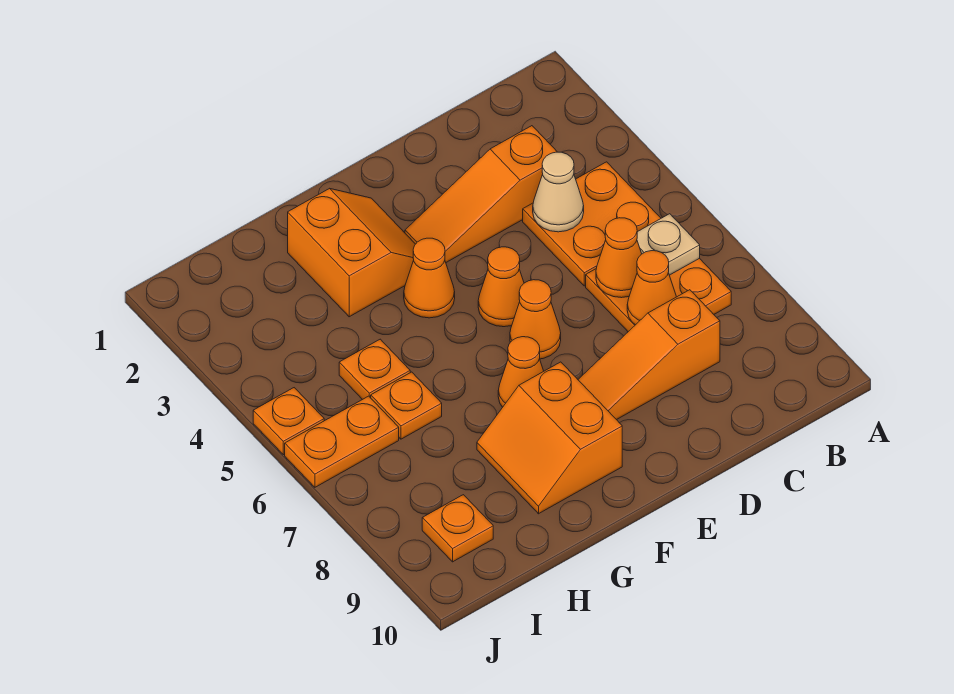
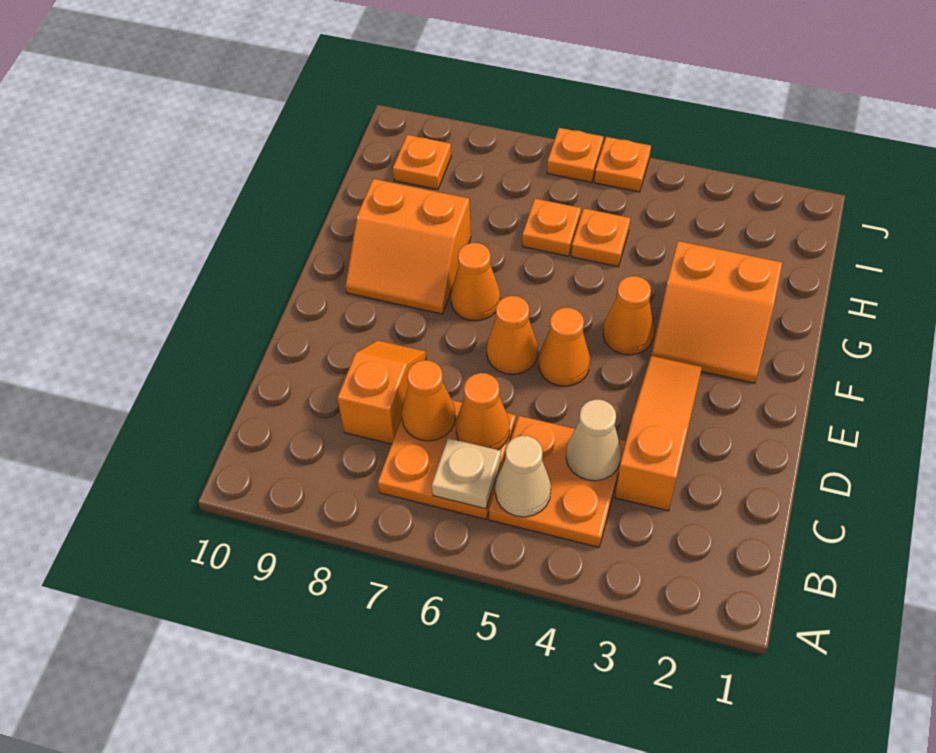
none -> tan 1x1 cone [495,436,551,517]
orange 1x3 slope [578,290,720,420] -> orange 1x2 slope [337,340,426,444]
orange 2x2 slope [477,362,622,514] -> orange 2x2 slope turned to [345,179,471,314]
orange 1x2 plate [285,396,399,487] -> orange 1x1 plate [547,128,603,182]

